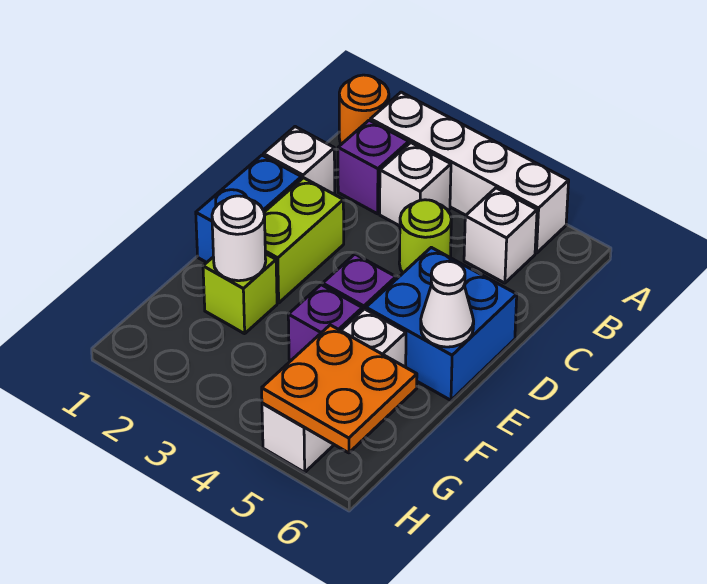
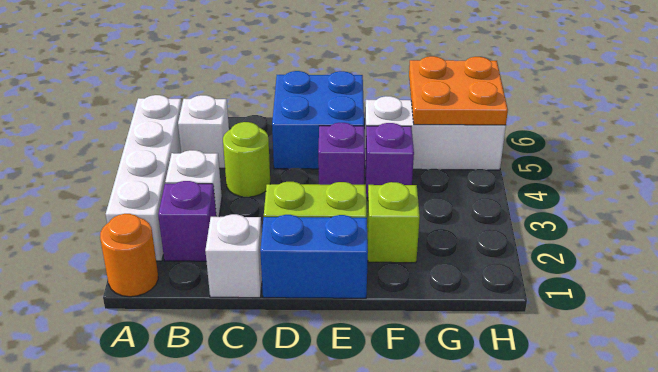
white 1x1 cone [421,261,474,347] -> none
white 1x1 round brick [212,196,266,281] -> none

